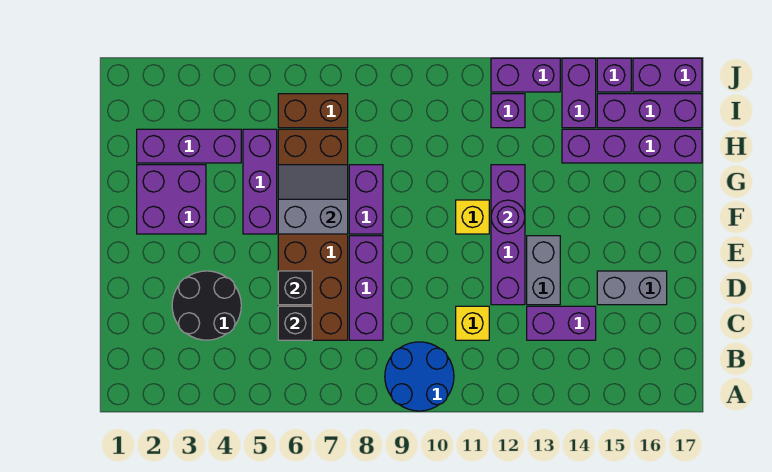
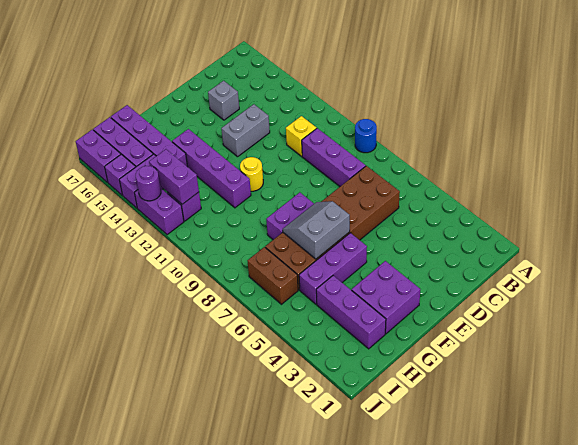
blue 2x2 round brick [385,342,454,411] -> blue 1x1 round brick [355,119,377,153]
black 2x2 round brick [172,271,241,340] -> none
black 1x1 brick [278,306,312,340] -> none
purple 1x3 brick [349,236,383,340] -> purple 1x3 brick turned to [302,128,366,186]
purple 1x2 brick [527,306,596,340] -> purple 1x2 brick moved to [149,149,199,204]
black 1x1 brick [278,271,312,305] -> none
purple 1x4 brick [491,165,525,305] -> purple 1x4 brick turned to [172,129,251,208]
grey 1x2 brick [597,271,667,305] -> grey 1x1 brick [208,81,239,120]
grey 2x2 slope [278,165,348,234] -> grey 2x2 slope turned to [283,201,350,259]
yellow 1x1 brick [456,200,489,234] -> yellow 1x1 round brick [240,157,263,191]
purple 1x1 round brick [491,200,525,234] -> purple 1x1 round brick moved to [136,166,161,201]

